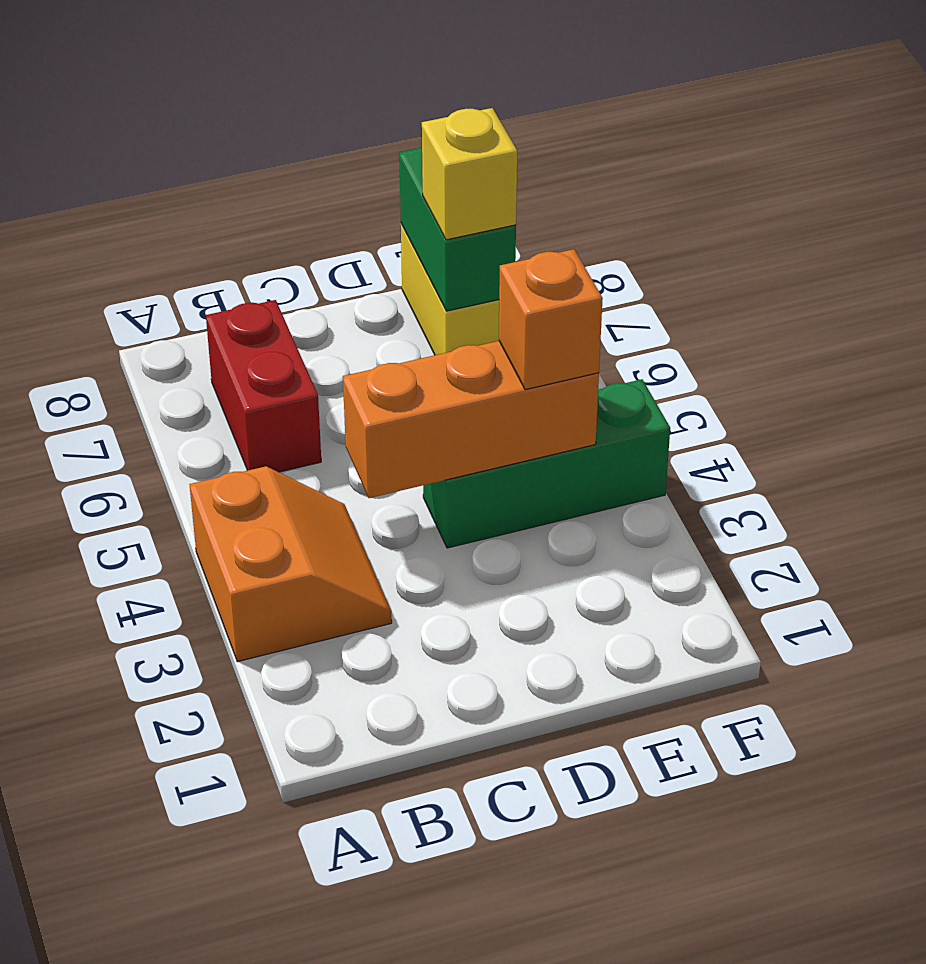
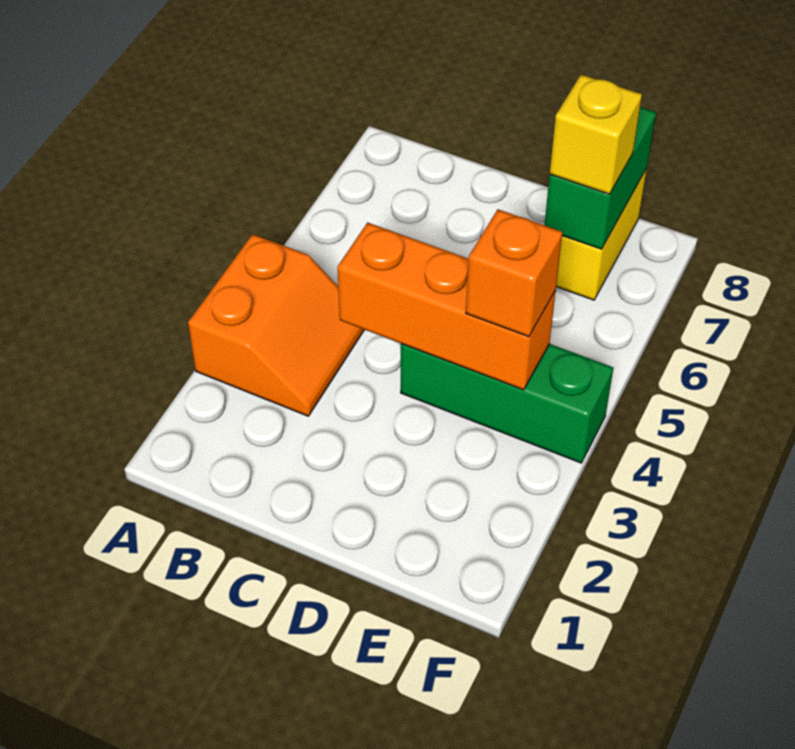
red 1x2 brick [206,300,321,472] -> none

